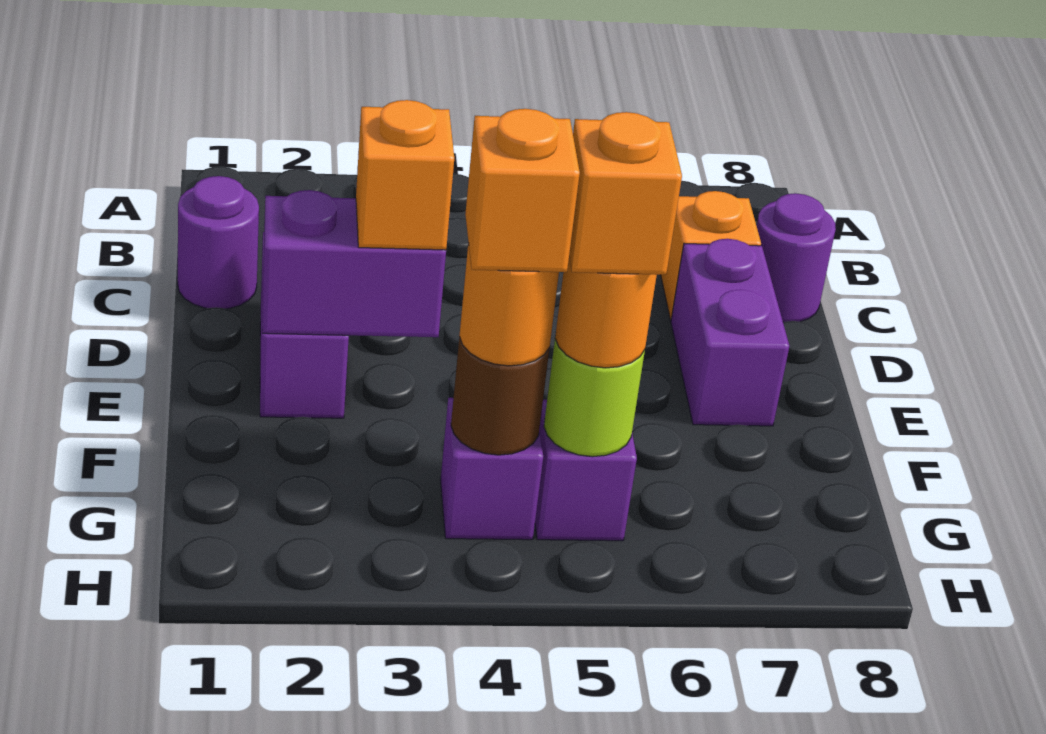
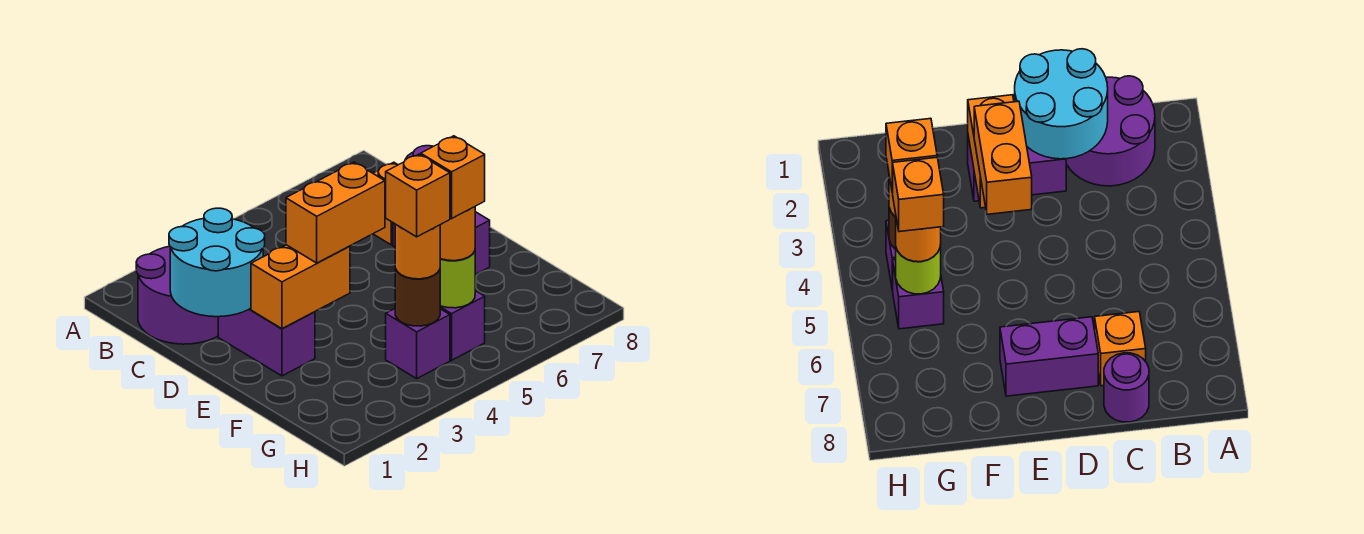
purple 1x1 round brick [178,176,259,309] -> purple 2x2 round brick [136,246,218,344]
none -> cyan 2x2 round brick [169,208,265,317]
purple 1x2 brick [262,190,446,337] -> orange 1x2 brick [251,245,350,329]
orange 1x1 brick [356,100,454,250] -> orange 1x2 brick [286,162,385,263]

